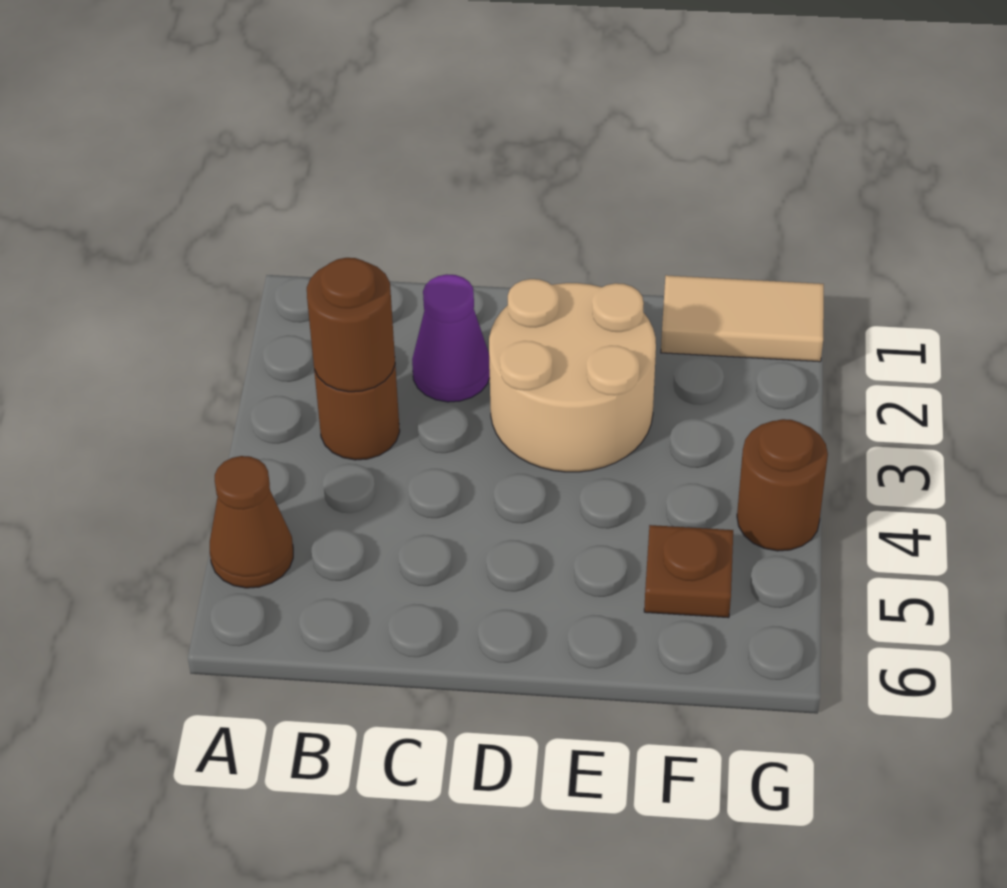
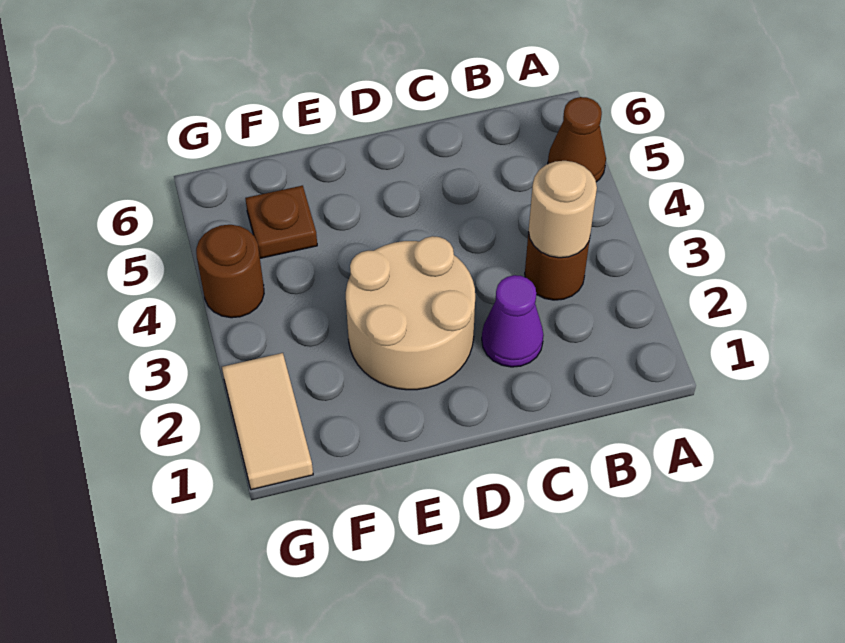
brown 1x1 round brick [307,258,395,392] -> tan 1x1 round brick [528,161,597,258]
tan 1x2 tile [661,275,824,362] -> tan 1x2 tile turned to [222,353,313,490]

